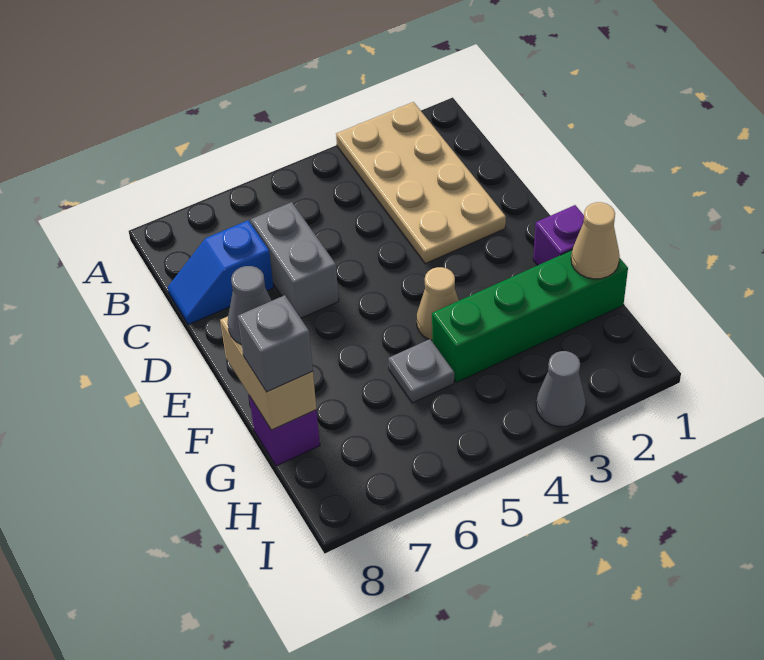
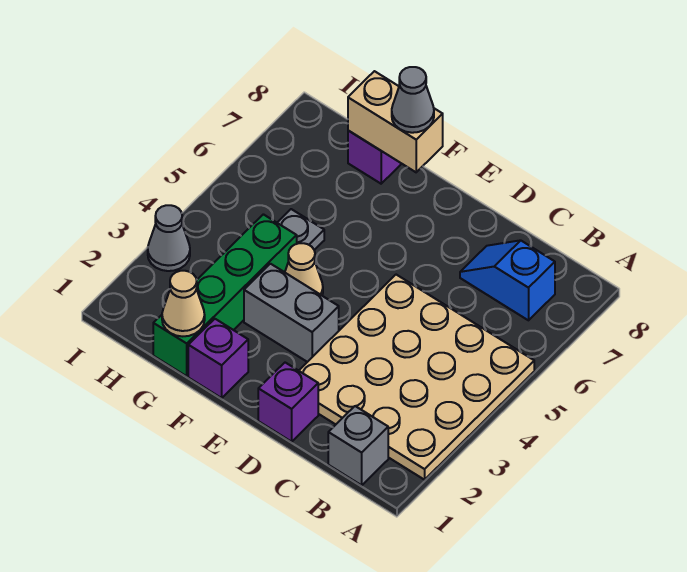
tan 2x4 plate [336,102,506,263] -> tan 4x4 plate [299,275,534,480]
grey 1x2 brick [251,202,339,318] -> grey 1x2 brick moved to [244,264,339,362]
blue 1x2 slope [168,220,273,325] -> blue 1x2 slope turned to [460,240,555,320]
none -> purple 1x1 brick [258,363,318,442]
grey 1x1 brick [238,295,313,392] -> grey 1x1 brick moved to [328,406,388,485]

